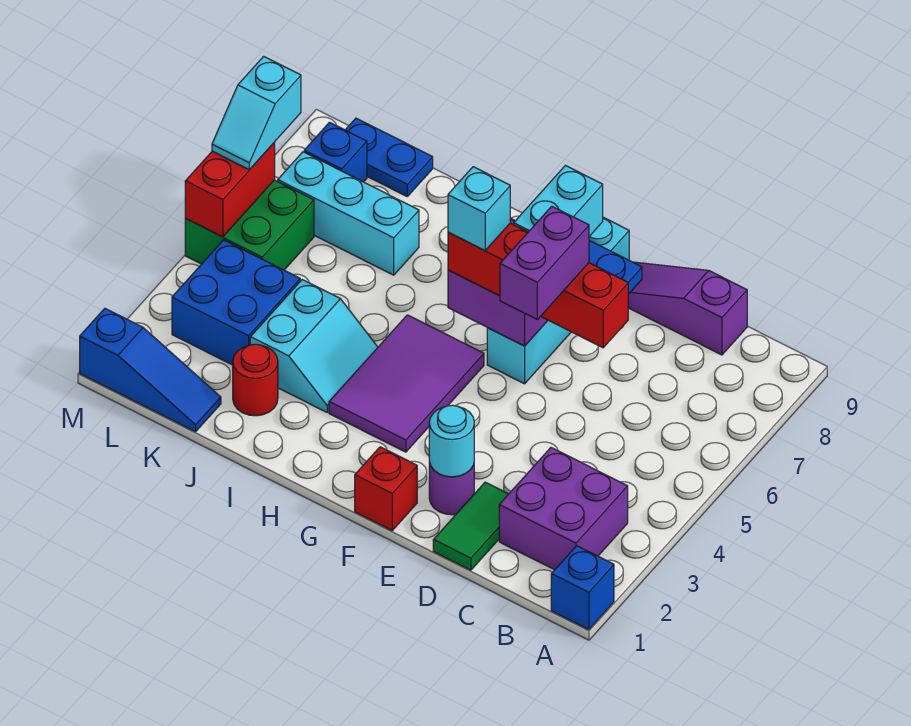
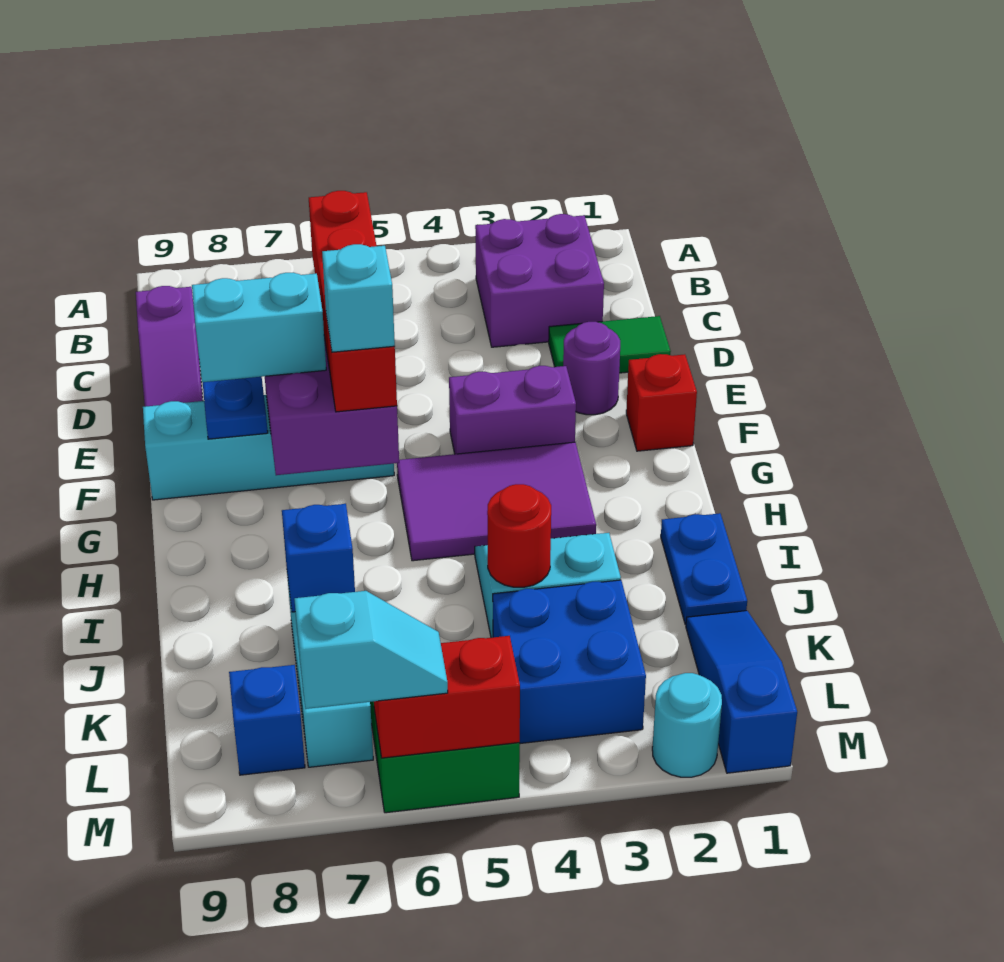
blue 1x1 brick [551,546,614,630] -> blue 1x1 brick moved to [282,504,355,612]
cyan 1x1 round brick [429,405,474,477] -> cyan 1x1 round brick moved to [652,673,722,777]
purple 1x2 brick [500,206,589,319] -> purple 1x2 brick moved to [449,366,576,454]
red 1x1 round brick [233,344,278,416] -> red 1x1 round brick moved to [487,484,551,587]
blue 1x2 plate [346,118,433,196] -> blue 1x2 plate moved to [661,513,747,625]

